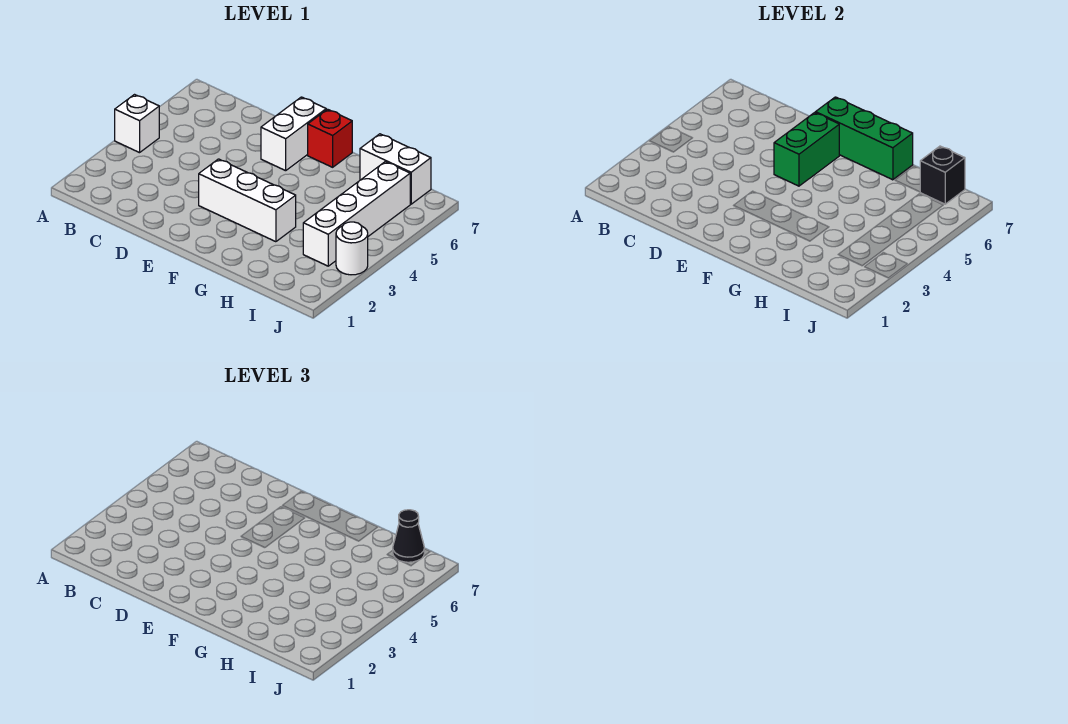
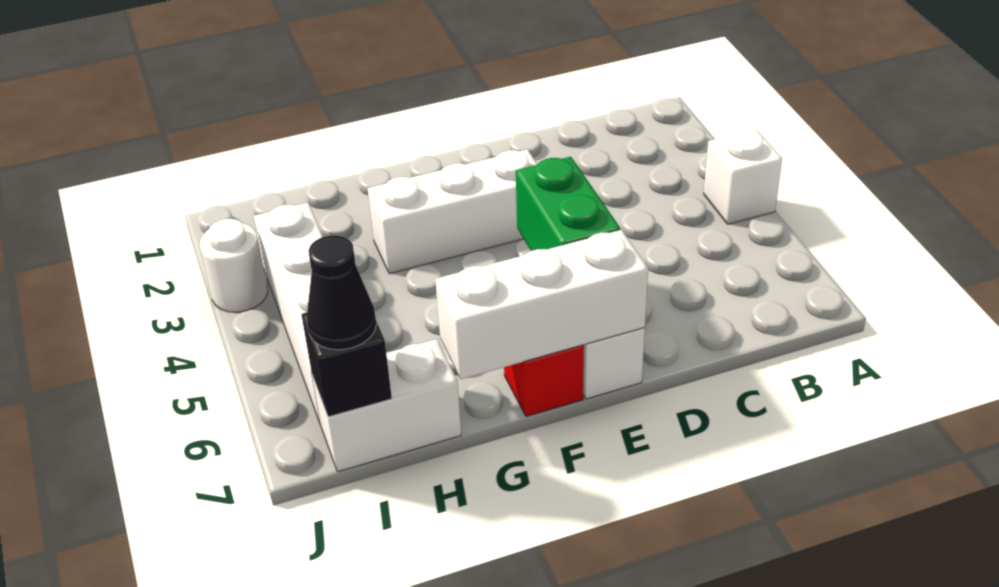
green 1x3 brick [816,97,913,180] -> white 1x3 brick [435,230,648,379]

